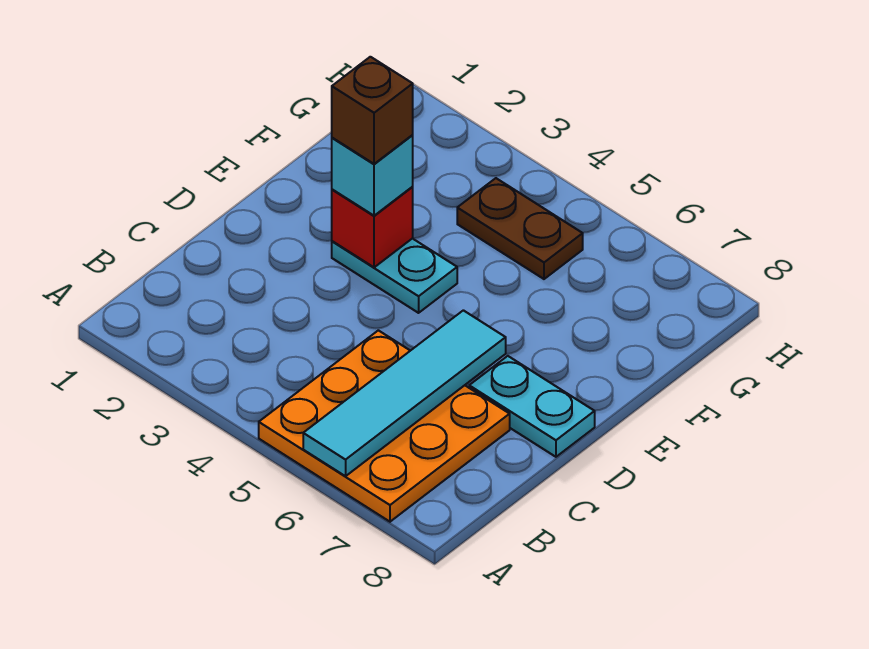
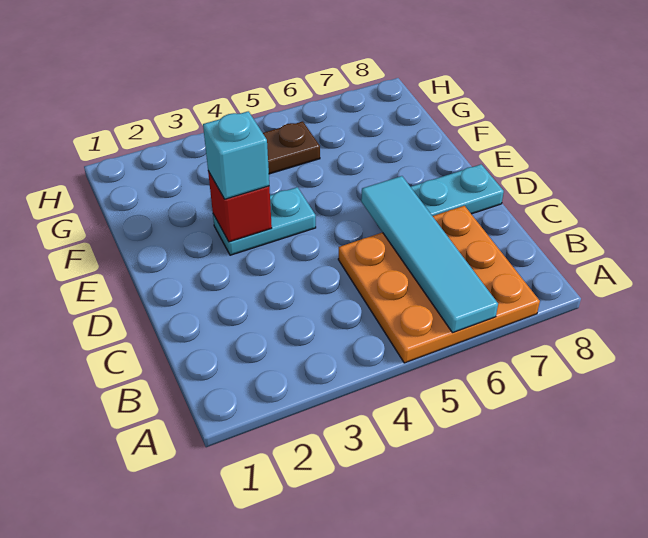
brown 1x1 brick [332,57,413,164] -> none

